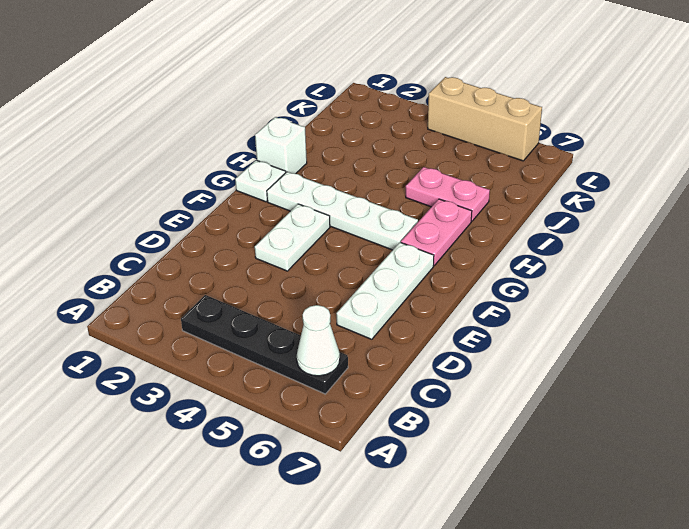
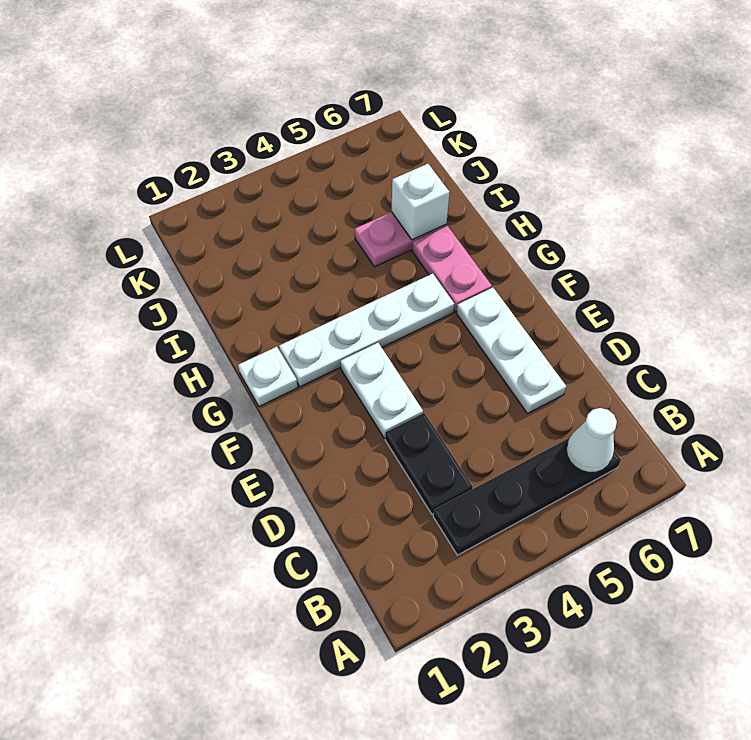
none -> black 1x2 plate [385,413,473,515]
white 1x1 brick [255,117,307,174] -> white 1x1 brick moved to [392,164,450,240]
tan 1x3 brick [428,77,542,161] -> none

